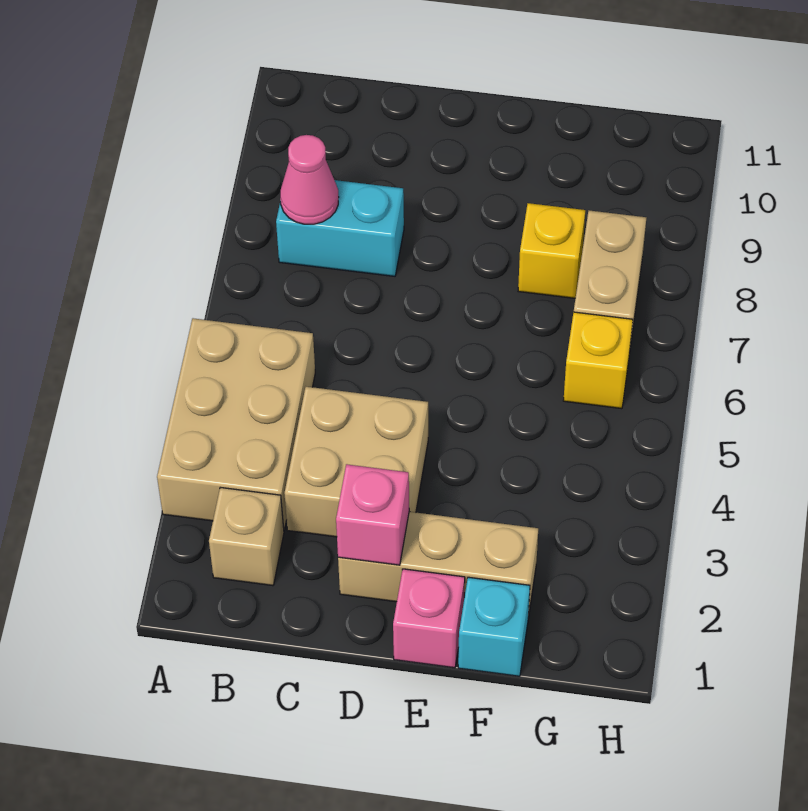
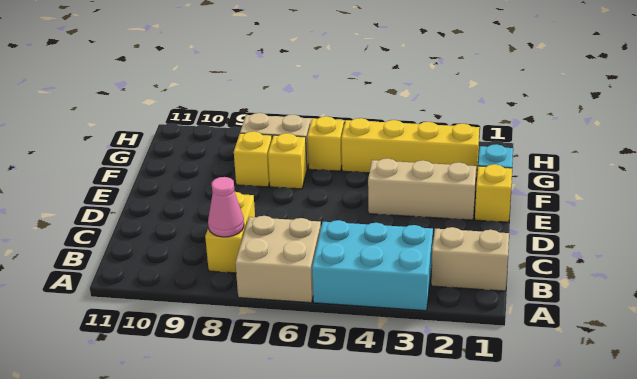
tan 2x3 brick [157,318,315,530] -> cyan 2x3 brick [312,220,433,311]
tan 1x1 brick [209,487,284,586] -> tan 1x2 brick [431,227,509,291]
cyan 1x2 brick [276,180,404,276] -> yellow 1x2 brick [205,192,255,273]
tan 2x2 brick [284,387,428,537] -> tan 2x2 brick moved to [235,216,321,303]
tan 1x3 brick [338,511,538,617] -> tan 1x3 brick turned to [368,158,476,220]
pink 1x1 brick [336,464,409,565] -> none
pink 1x1 brick [393,569,465,668] -> yellow 1x1 brick [475,164,512,222]
none -> yellow 1x1 brick [268,133,307,189]
none -> yellow 1x4 brick [341,118,480,178]

